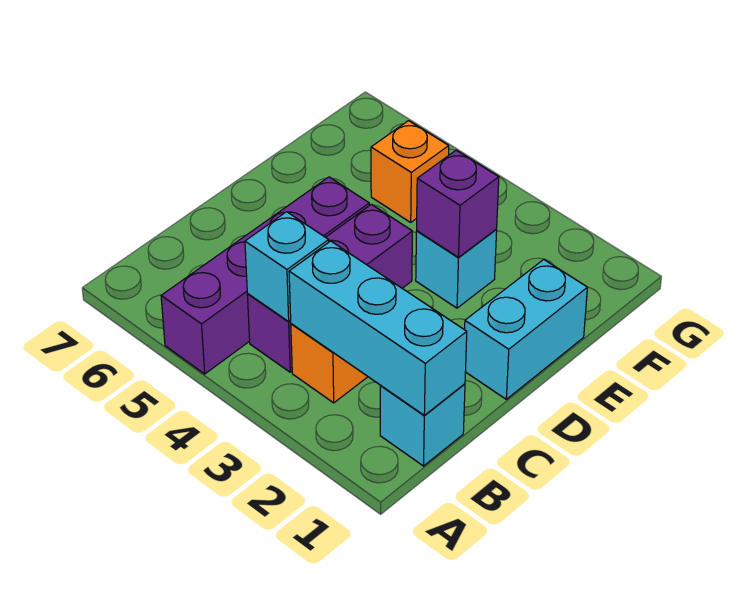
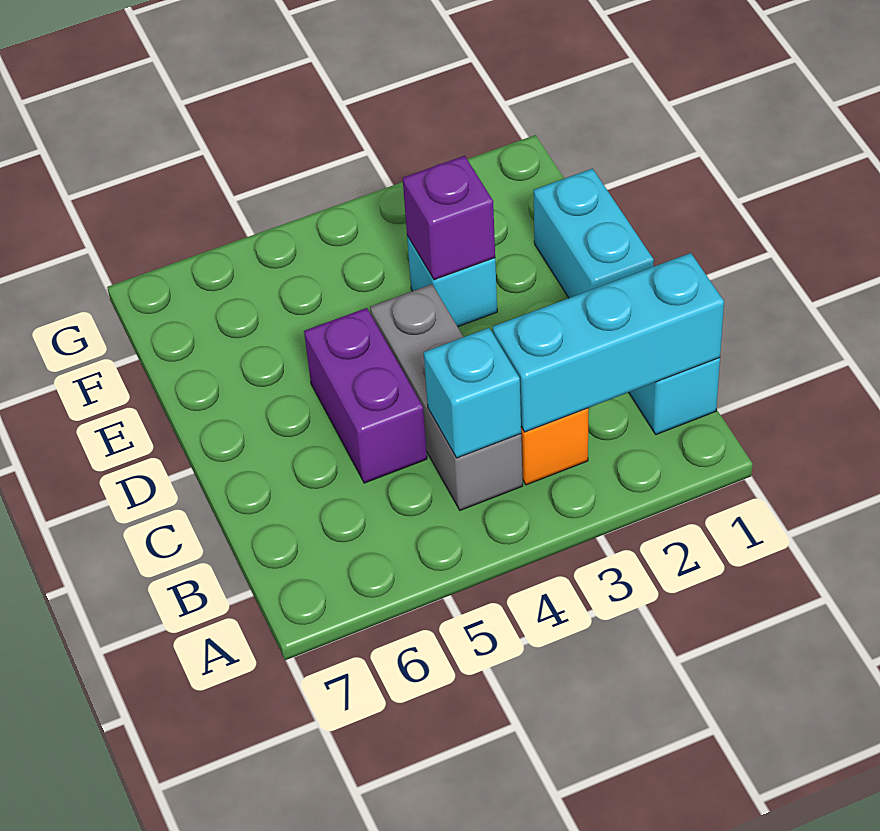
purple 1x4 brick [161,177,369,374] -> purple 1x2 brick [304,308,427,483]
purple 1x3 brick [247,204,412,372] -> grey 1x3 brick [370,284,523,510]
orange 1x1 brick [371,121,449,222] -> none

